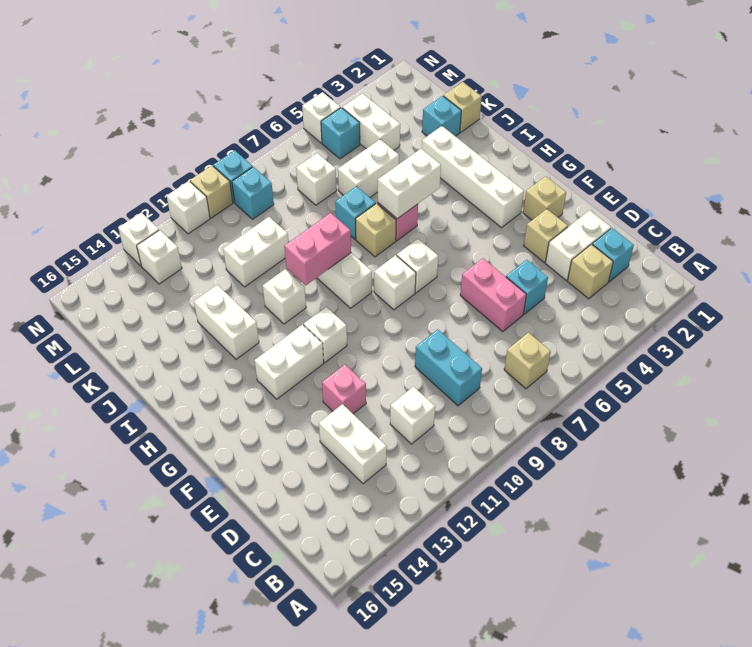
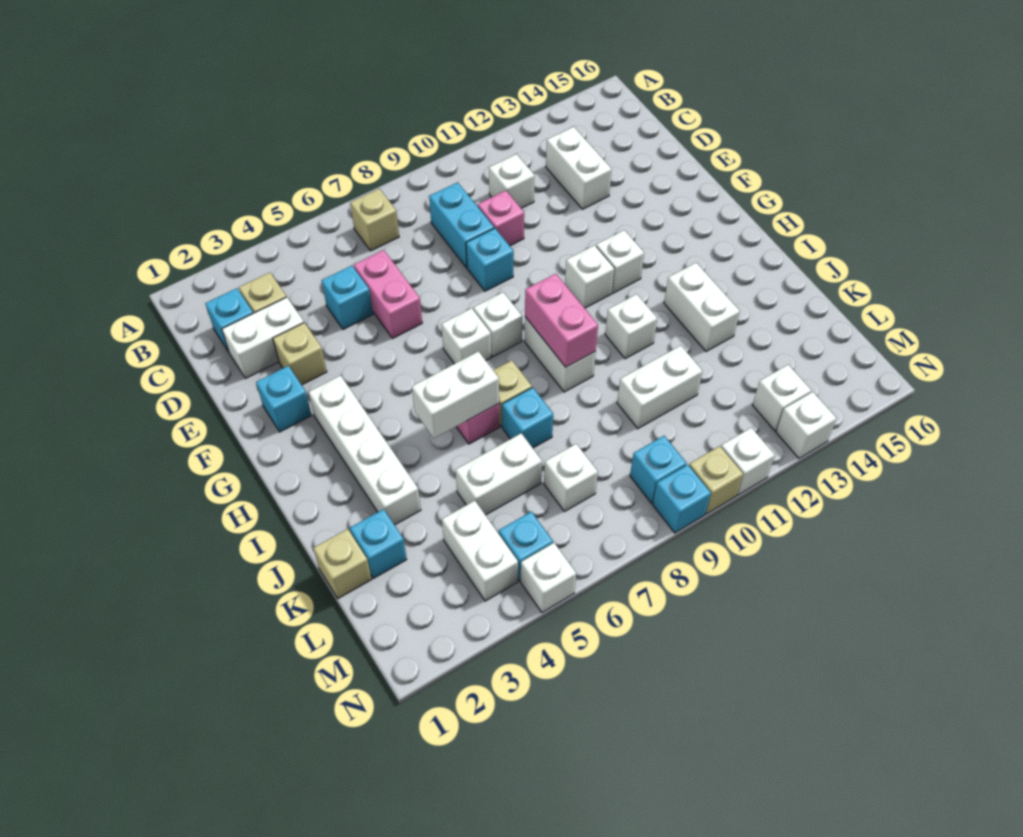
none -> cyan 1x1 brick [466,228,514,291]
pink 1x1 brick [322,365,366,414] -> pink 1x1 brick moved to [478,191,524,246]
tan 1x1 brick [523,176,566,220] -> cyan 1x1 brick [256,366,312,432]
white 1x2 brick [255,325,324,399] -> white 1x1 brick [596,230,644,293]
pink 1x2 brick [284,213,351,285] -> pink 1x2 brick turned to [525,274,598,367]

